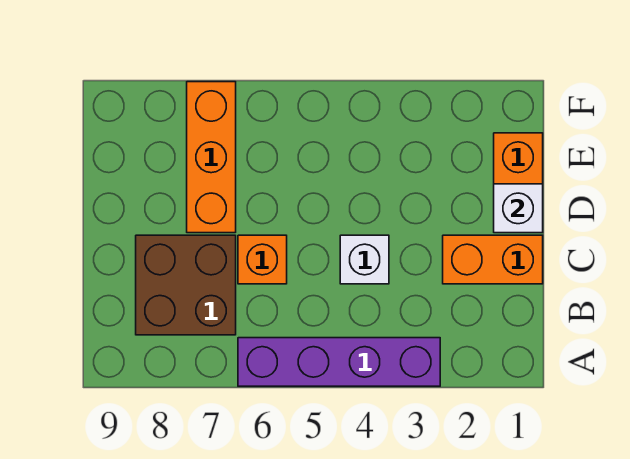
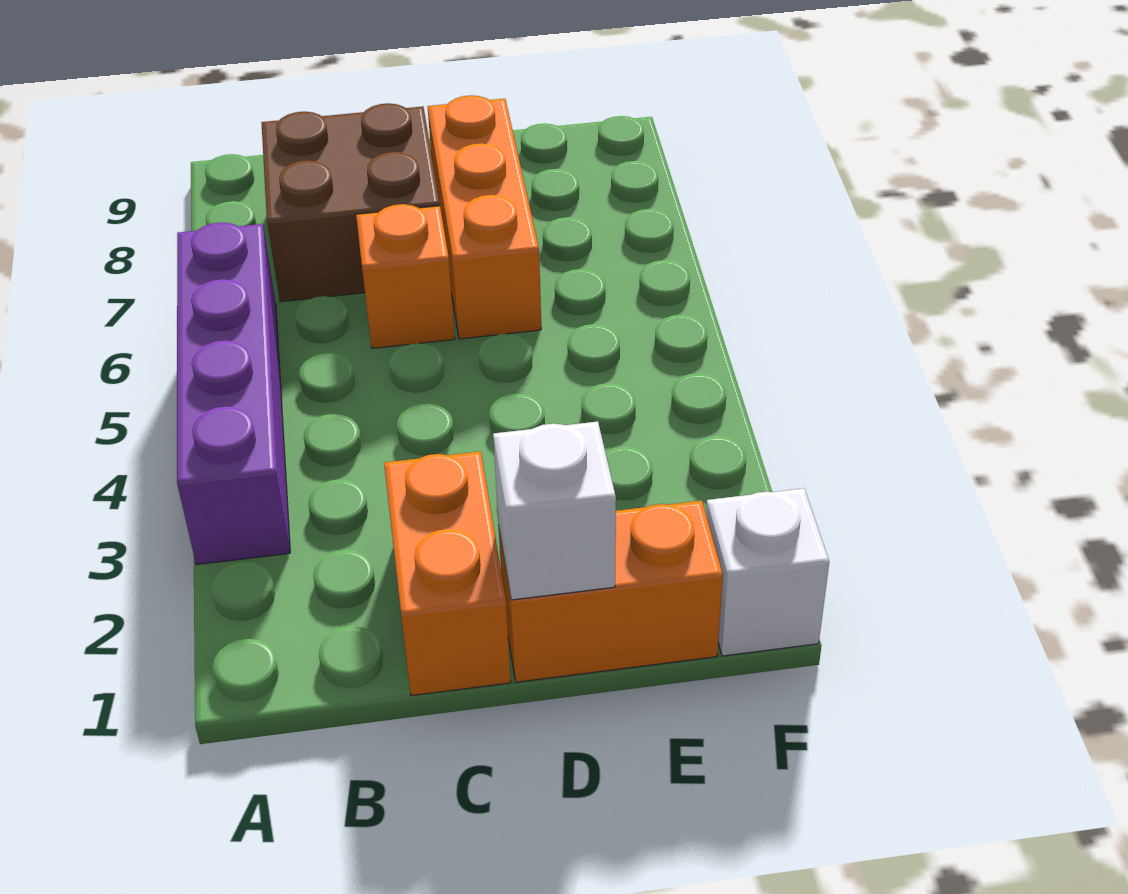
white 1x1 brick [340,235,389,284] -> white 1x1 brick moved to [706,488,829,656]
orange 1x3 brick [187,82,236,233] -> orange 1x3 brick turned to [427,95,541,339]

